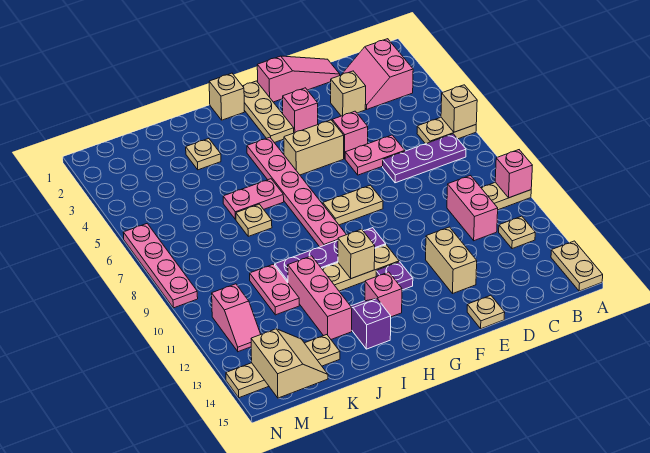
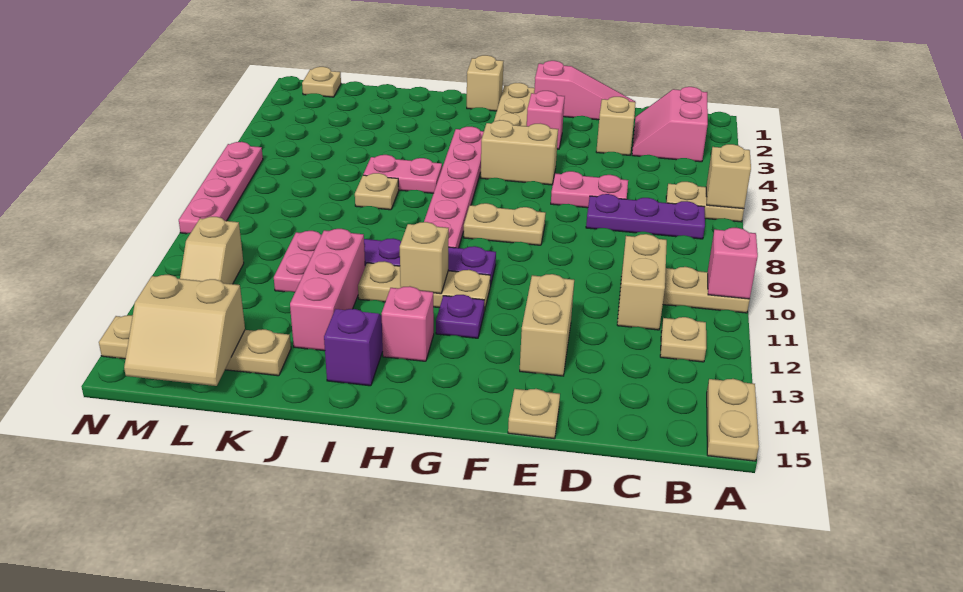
pink 1x2 brick [447,176,498,241] -> tan 1x2 brick [617,234,667,330]
pink 1x1 brick [332,111,368,159] -> none
tan 1x1 plate [186,139,221,170] -> tan 1x1 plate moved to [302,67,341,97]
tan 2x2 slope [251,329,328,398] -> tan 2x2 slope turned to [124,275,245,386]
pink 1x2 slope [212,284,261,352] -> tan 1x2 slope [180,217,244,284]

